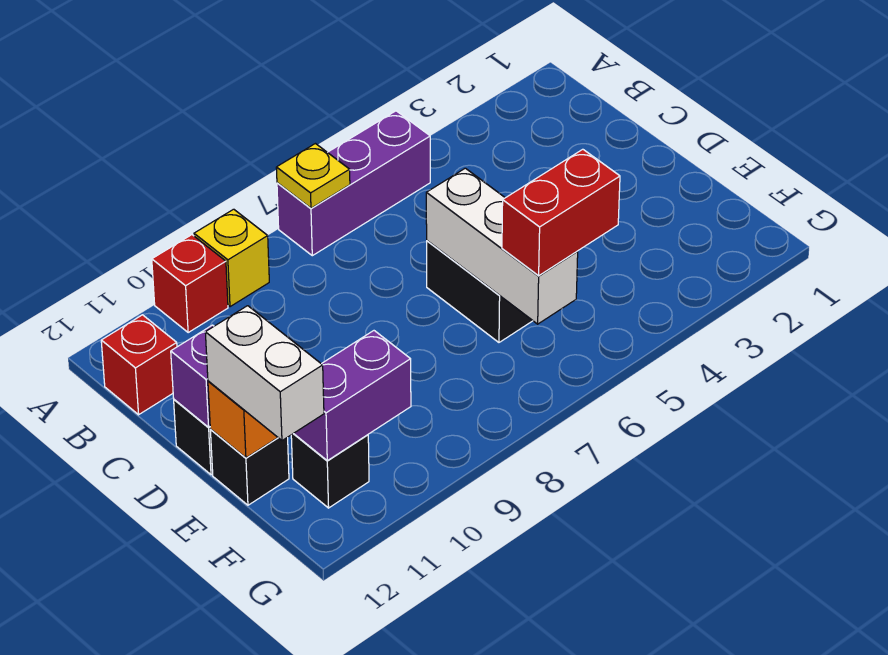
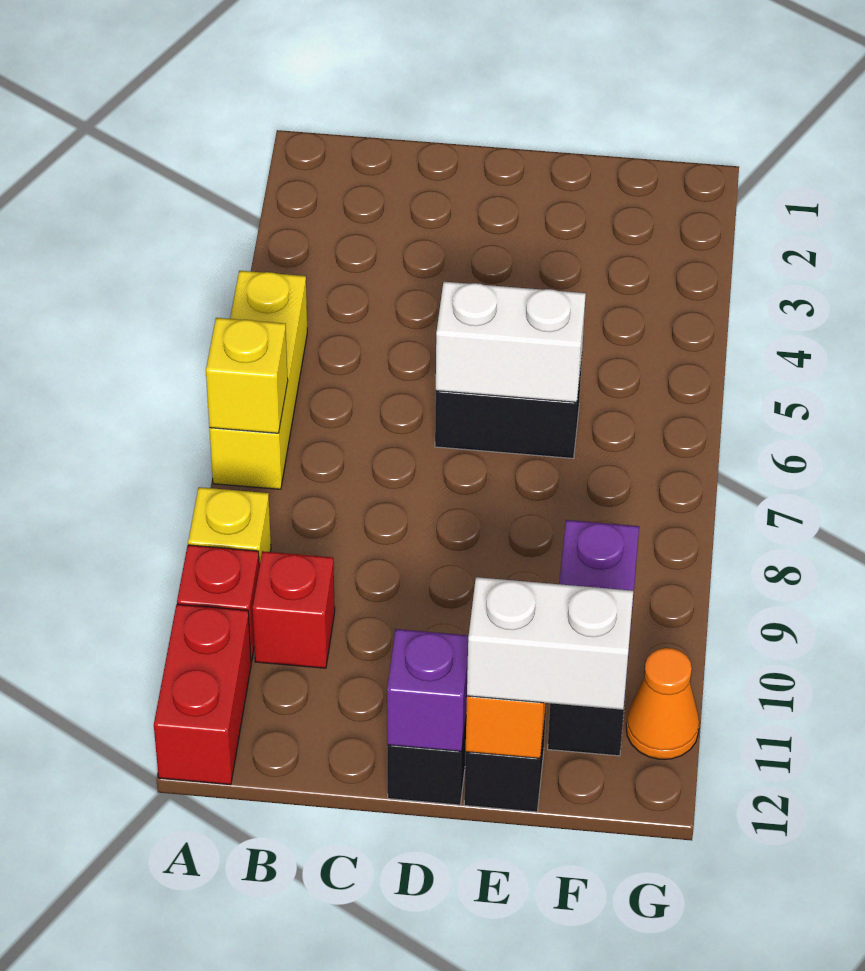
purple 1x3 brick [277,111,430,256] -> yellow 1x3 brick [209,271,307,489]
yellow 1x1 plate [276,144,350,208] -> yellow 1x1 brick [206,318,288,433]
red 1x1 brick [101,315,177,415] -> red 1x1 brick moved to [253,551,335,668]
white 1x3 brick [426,168,578,324] -> white 1x2 brick [436,282,586,402]
red 1x2 brick [502,149,620,276] -> red 1x2 brick moved to [154,604,251,785]
none -> orange 1x1 cone [626,648,699,759]

